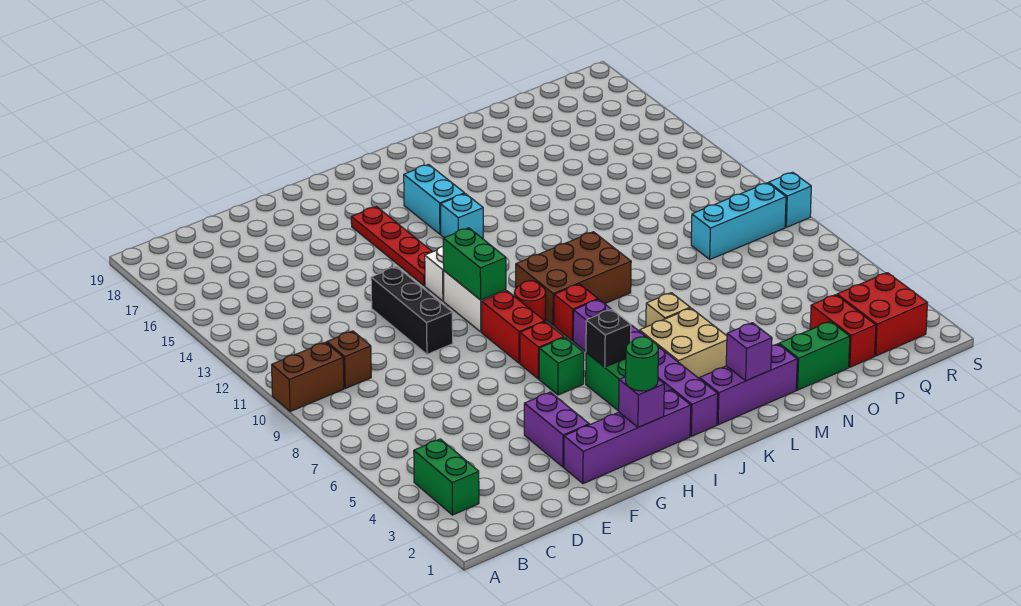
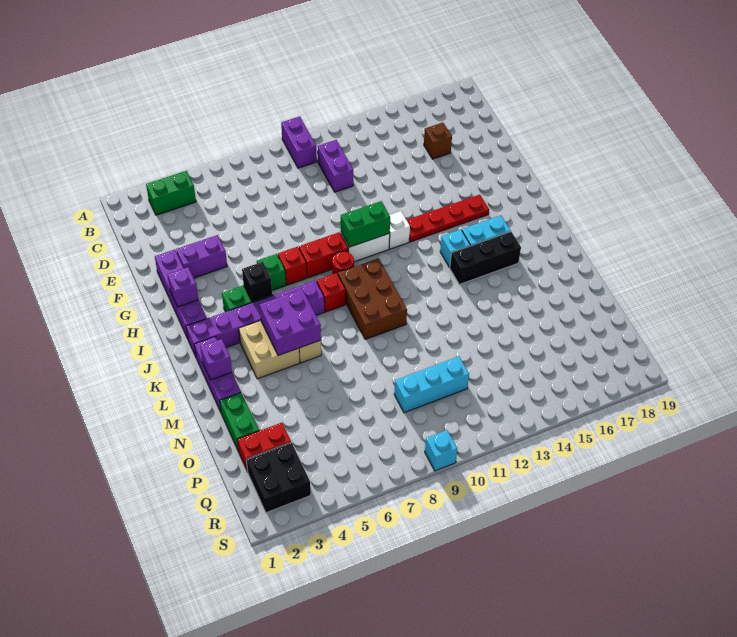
brown 1x2 brick [272,342,344,412] -> purple 1x2 brick [281,116,317,168]
brown 1x1 brick [327,331,371,388] -> brown 1x1 brick moved to [424,122,452,159]
none -> purple 1x2 brick [318,140,353,192]
black 1x3 brick [371,267,453,354] -> black 1x3 brick moved to [450,232,521,284]
green 1x1 round brick [626,337,658,391] -> none
none -> purple 2x2 brick [259,289,321,356]
cyan 1x3 brick [691,183,786,259] -> cyan 1x3 brick turned to [394,356,469,413]
red 2x2 brick [837,273,927,356] -> black 2x2 brick [246,442,311,513]

